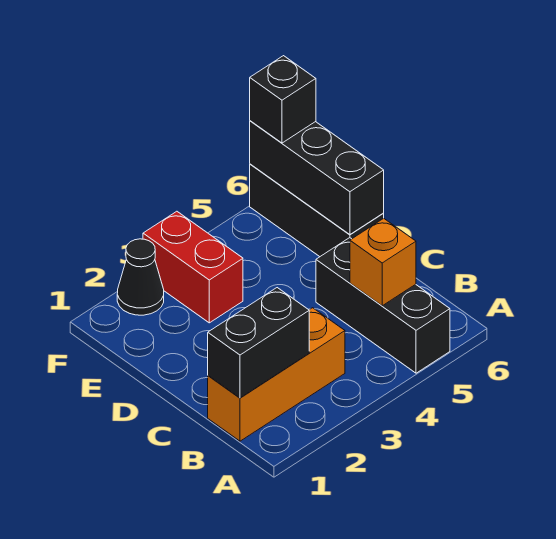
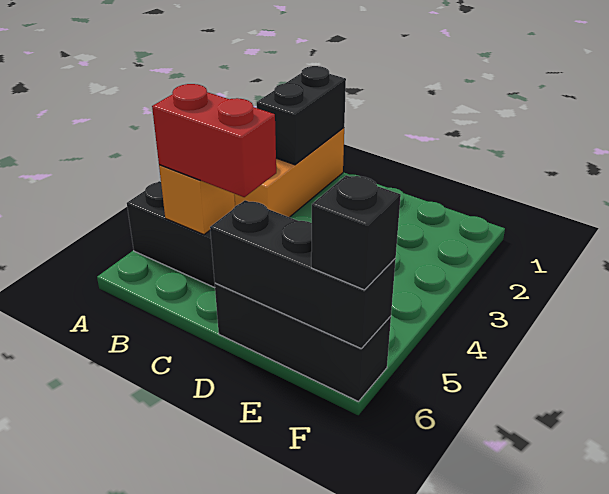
red 1x2 brick [143,211,243,323] -> red 1x2 brick moved to [152,84,276,197]
black 1x1 cone [117,239,164,315] -> none

